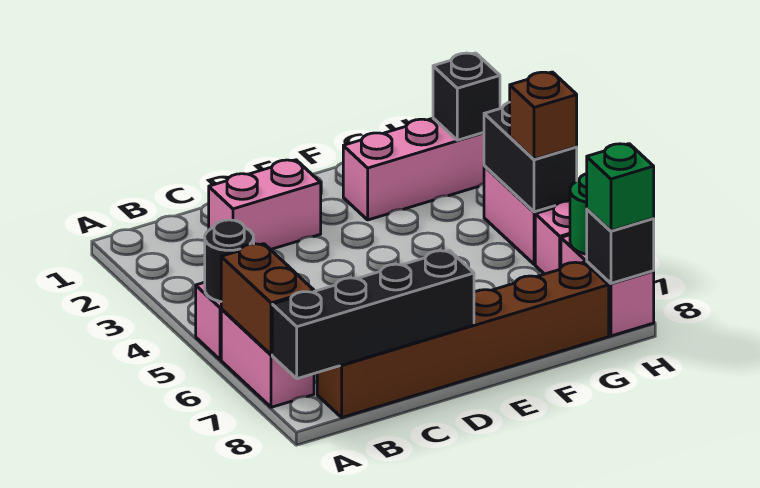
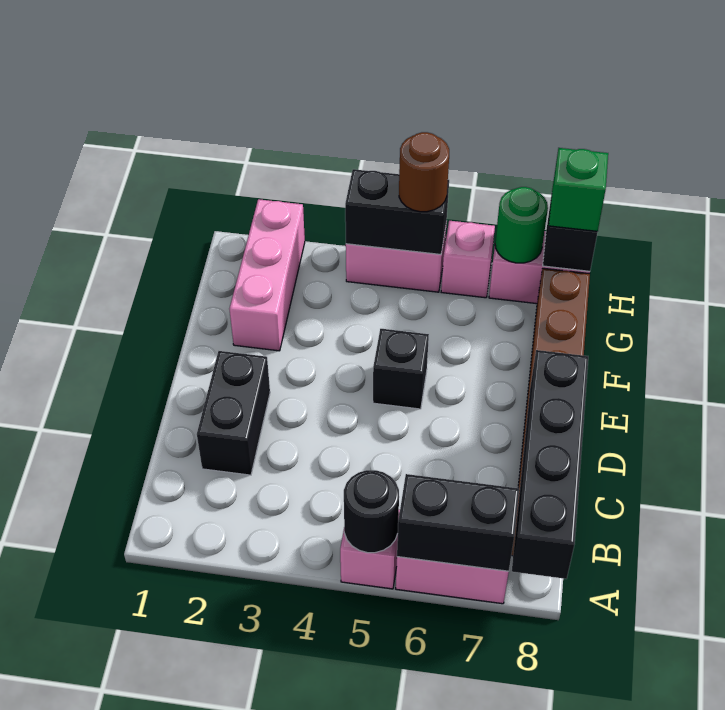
brown 1x2 brick [221,244,314,355] -> black 1x2 brick [397,474,519,572]
pink 1x2 brick [209,160,321,250] -> black 1x2 brick [197,351,270,475]
black 1x1 brick [433,53,500,140] -> black 1x1 brick moved to [373,329,429,409]
brown 1x1 brick [510,72,577,159] -> brown 1x1 round brick [399,132,449,212]

